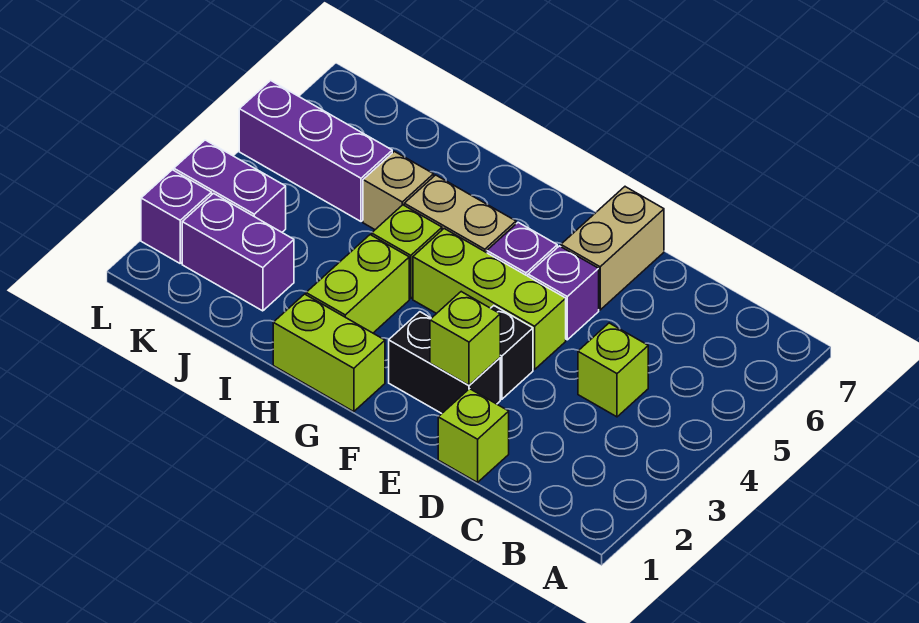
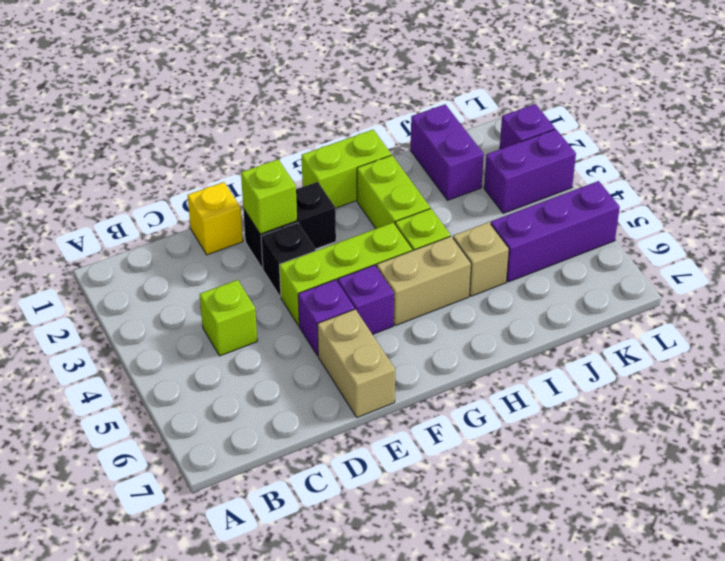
lime 1x1 brick [438,389,509,482] -> yellow 1x1 brick [188,182,243,255]
purple 1x2 brick [182,193,294,311] -> purple 1x2 brick turned to [410,104,484,200]

